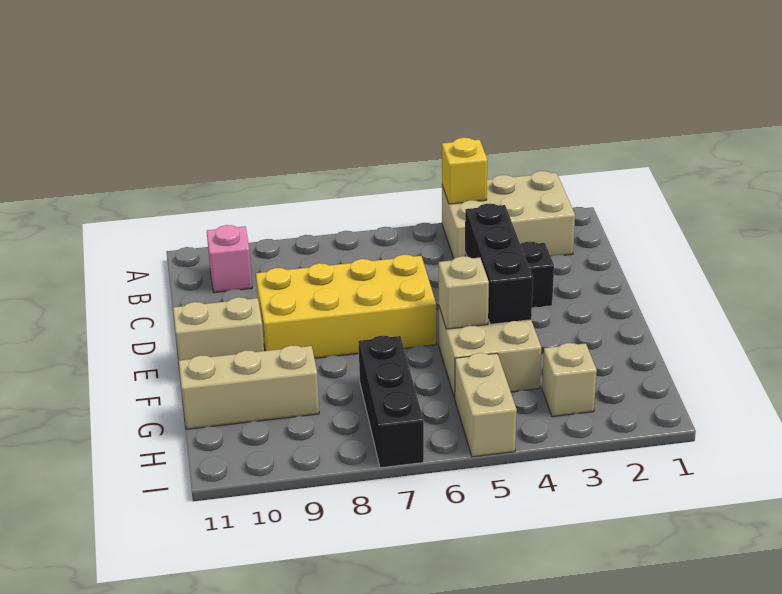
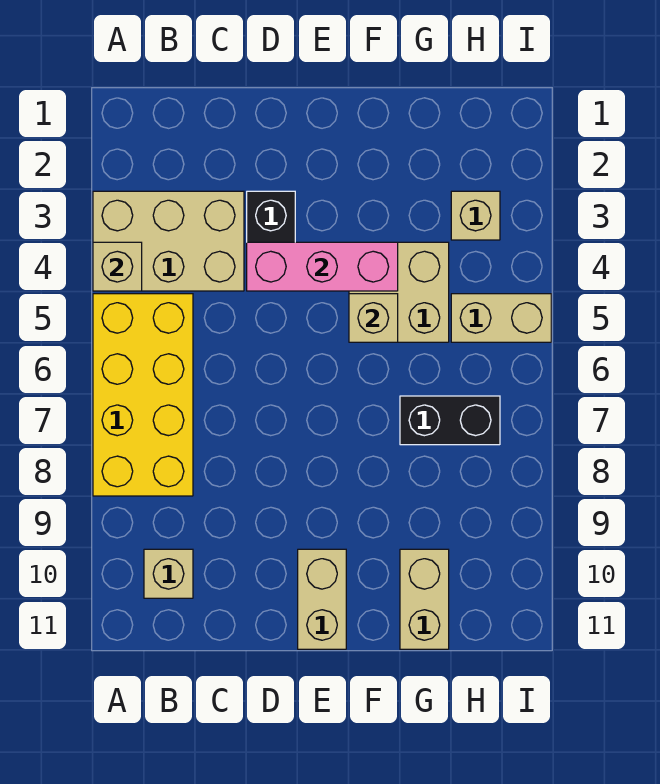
tan 2x3 brick [442,171,575,258] -> tan 2x3 brick turned to [93,191,244,291]
yellow 1x1 brick [442,138,487,204] -> tan 1x1 brick [93,242,142,291]
pink 1x1 brick [207,225,252,292] -> tan 1x1 brick [144,549,193,598]
black 1x3 brick [465,204,533,324] -> pink 1x3 brick [247,242,398,291]
yellow 2x4 brick [256,255,436,358] -> yellow 2x4 brick moved to [93,294,193,496]
black 1x3 brick [358,336,424,468] -> black 1x2 brick [400,396,500,445]
tan 1x3 brick [179,345,319,429] -> tan 1x2 brick [400,549,449,649]

